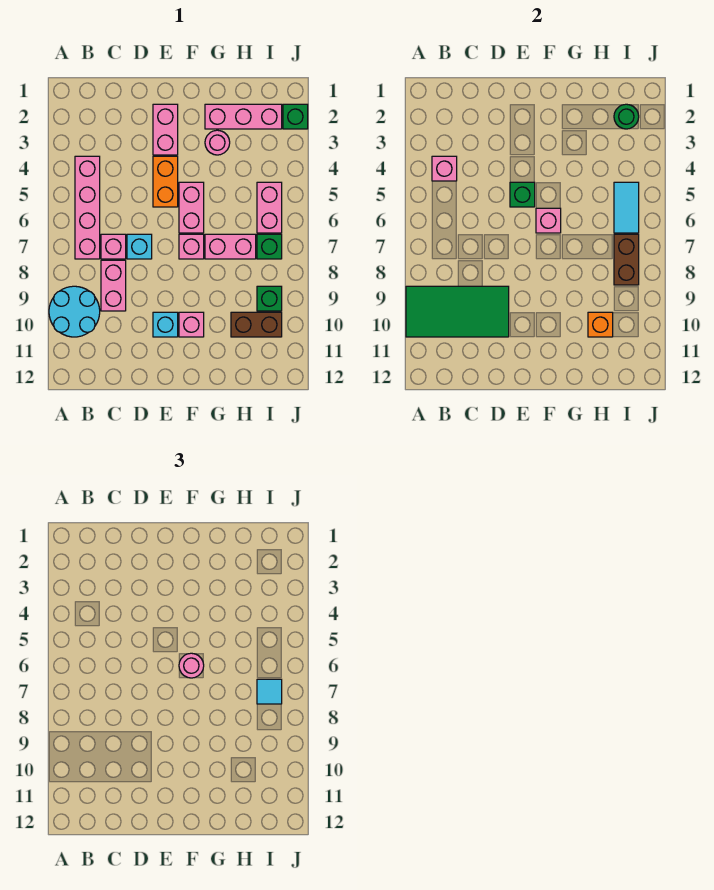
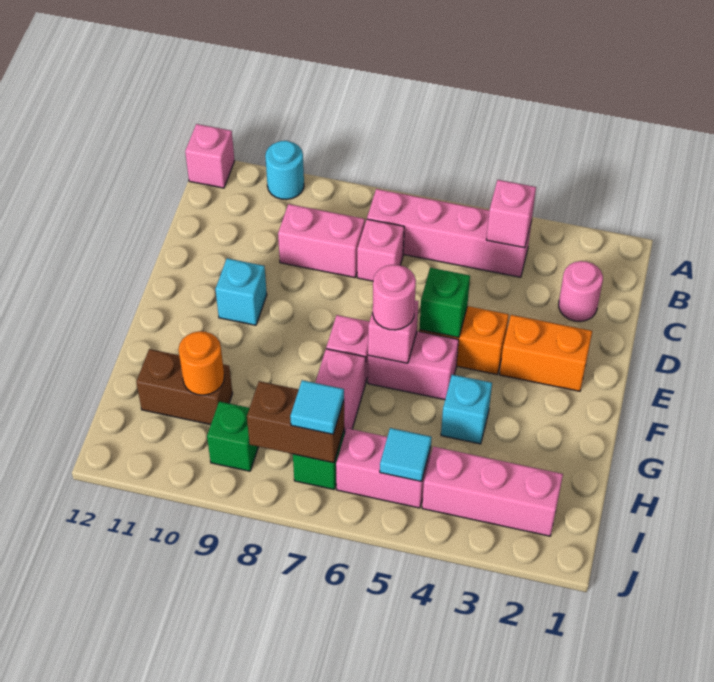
cyan 2x2 round brick [49,286,100,337] -> cyan 1x1 round brick [265,141,304,200]
green 2x4 tile [406,286,509,337] -> none
cyan 1x1 brick [127,234,152,259] -> cyan 1x1 brick moved to [441,375,492,444]
pink 1x2 brick [153,104,178,155] -> orange 1x2 brick [500,315,592,391]
pink 1x1 brick [179,312,204,337] -> pink 1x1 brick moved to [185,124,235,188]
pink 1x3 brick [205,104,282,129] -> pink 1x3 brick turned to [422,447,563,536]
pink 1x1 round brick [205,130,230,155] -> pink 1x1 round brick moved to [559,261,603,322]
brown 1x2 brick [231,312,282,337] -> brown 1x2 brick turned to [136,349,233,425]
orange 1x1 brick [588,312,613,337] -> orange 1x1 round brick [179,331,224,395]
green 1x1 round brick [614,104,639,129] -> none
cyan 1x2 tile [614,182,639,233] -> cyan 1x1 tile [380,428,432,481]
green 1x1 brick [283,104,308,129] -> none

